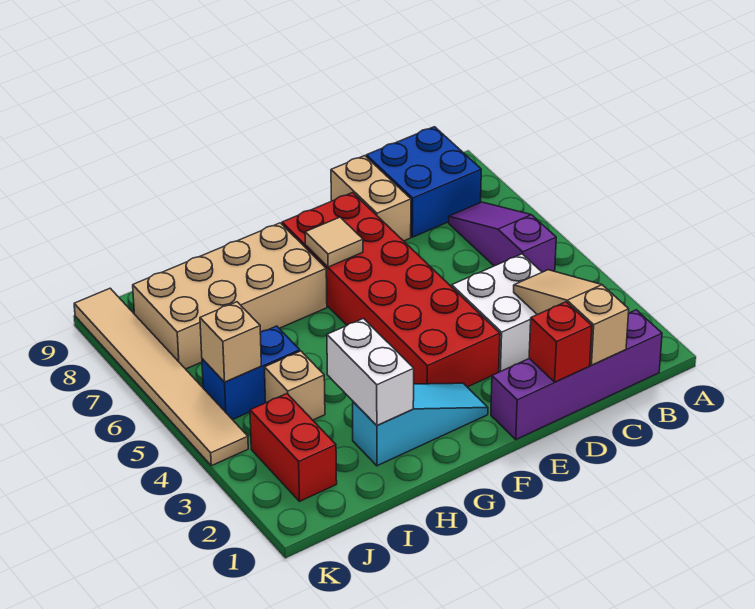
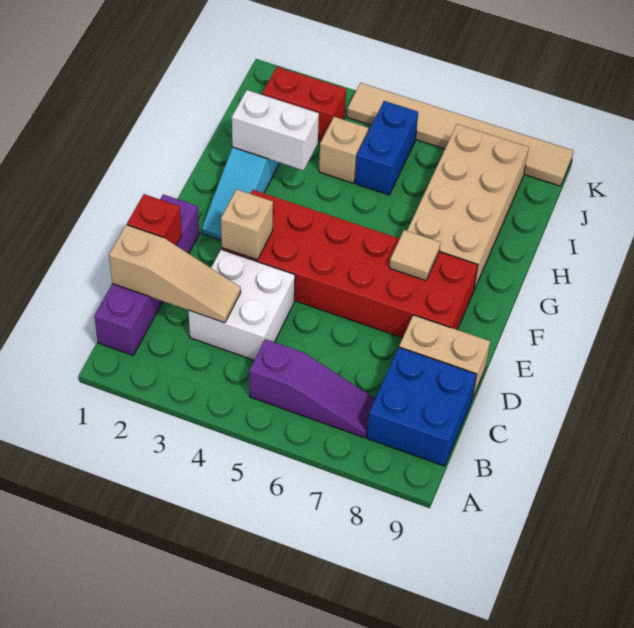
tan 1x1 brick [200,302,261,382] -> tan 1x1 brick moved to [221,189,273,260]

